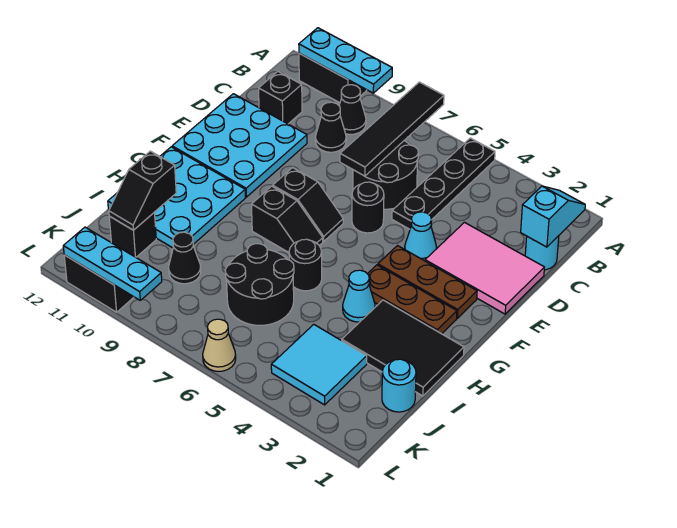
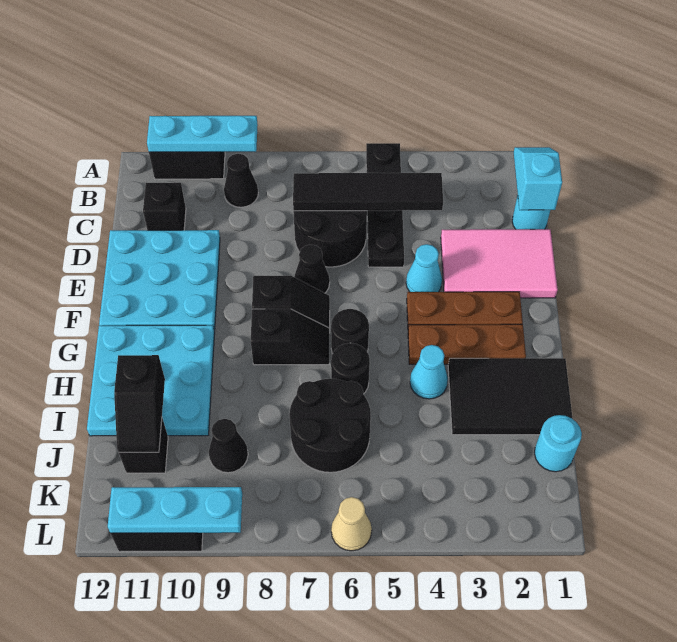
black 1x4 tile [340,82,444,176] -> black 1x4 tile turned to [293,173,443,211]
black 1x1 cone [315,102,346,152] -> black 1x1 cone moved to [294,245,330,293]
black 1x1 round brick [352,182,384,233] -> black 1x1 round brick moved to [331,309,369,353]
cyan 2x2 tile [271,324,367,405] -> none

